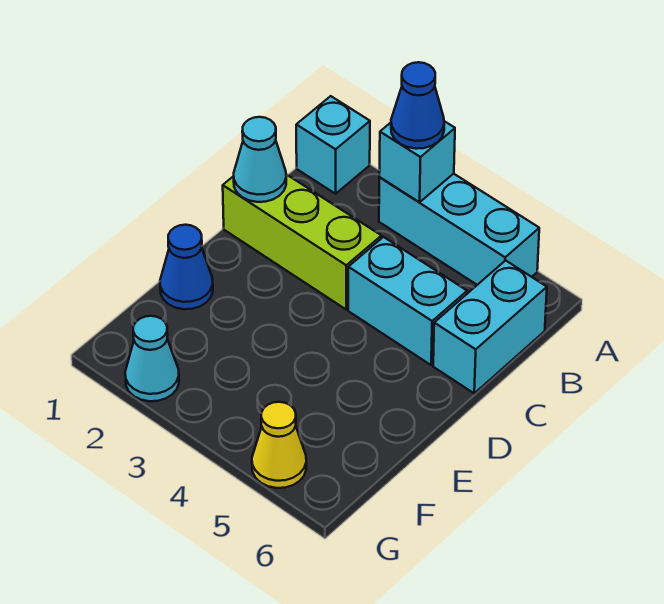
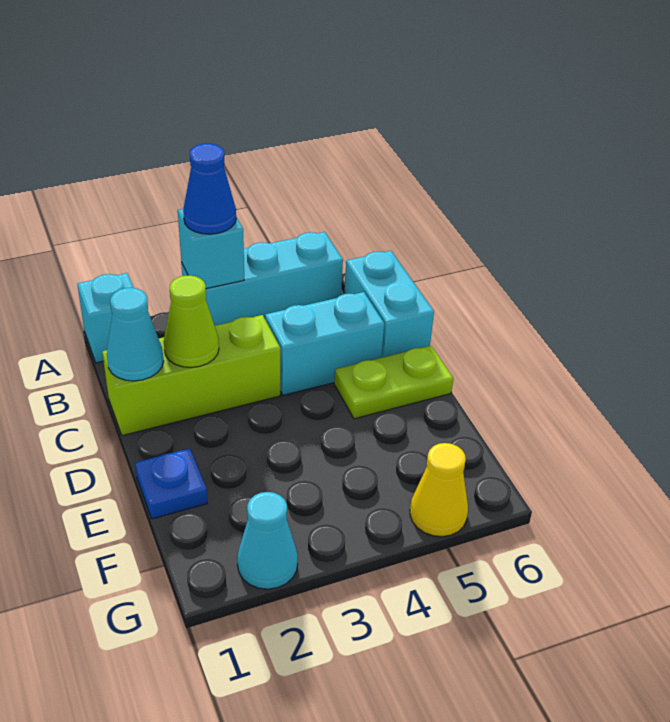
none -> lime 1x1 cone [164,275,219,367]
none -> lime 1x2 plate [334,346,453,419]
blue 1x1 cone [160,225,213,309] -> blue 1x1 plate [135,448,207,519]

